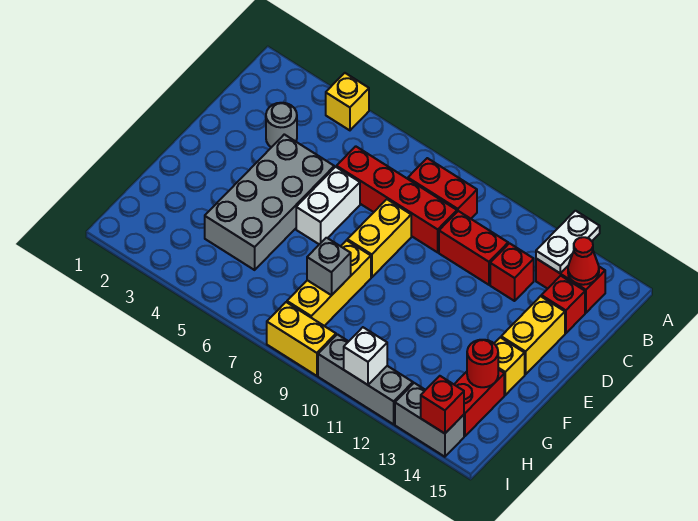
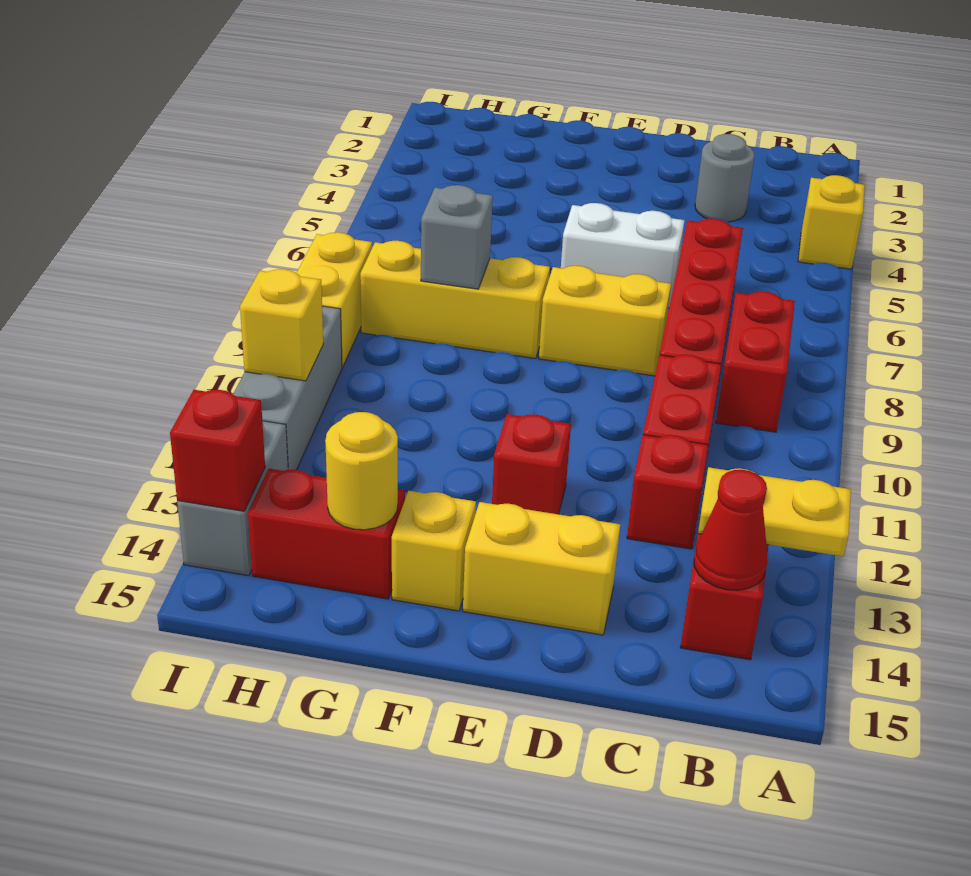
white 1x2 plate [536,211,600,273] -> yellow 1x2 plate [698,467,851,556]
red 1x1 brick [541,276,585,333] -> red 1x1 brick moved to [492,414,571,514]
grey 2x4 brick [205,134,334,270] -> none
red 1x1 round brick [467,340,498,387] -> yellow 1x1 round brick [325,412,398,530]
white 1x1 brick [344,327,387,385] -> yellow 1x1 brick [240,269,323,381]

